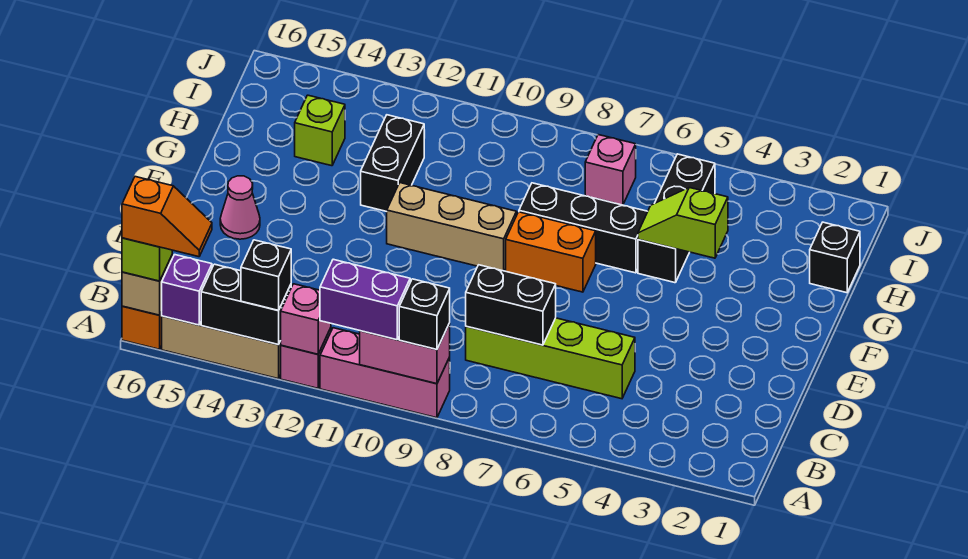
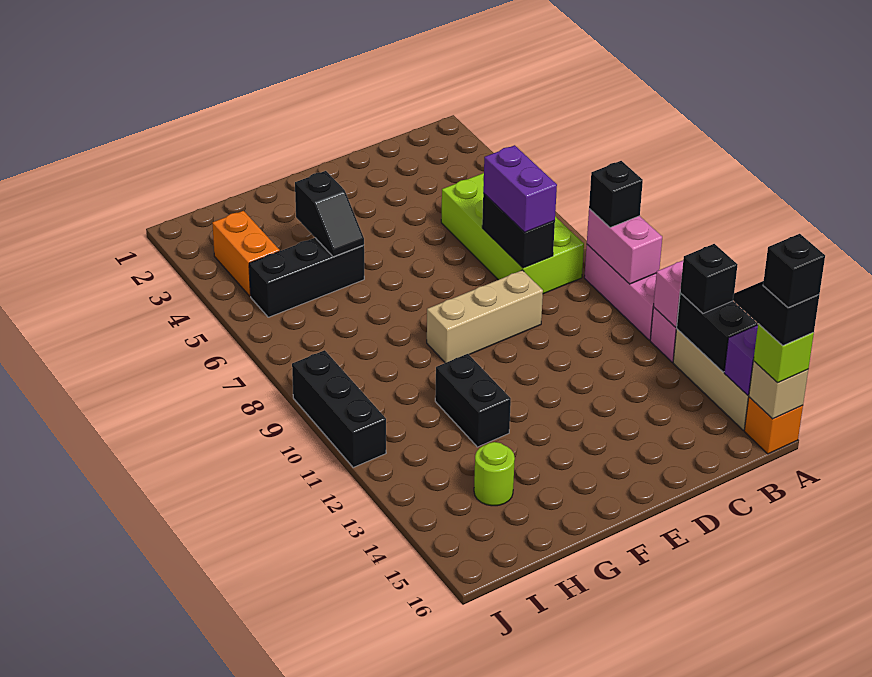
purple 1x2 brick [320,259,410,340] -> purple 1x2 brick moved to [483,145,557,232]
orange 1x2 slope [122,177,212,257] -> black 1x2 slope [733,281,819,346]
lime 1x4 brick [466,318,635,399] -> lime 2x4 brick [441,173,584,294]
pink 1x1 cone [220,176,260,239] -> none
orange 1x2 brick [506,212,596,292] -> orange 1x2 brick moved to [212,211,280,296]
tan 1x3 brick [387,183,516,271] -> tan 1x3 brick turned to [427,270,543,363]
lime 1x2 slope [638,188,728,258] -> black 1x2 slope [295,171,364,257]
black 1x3 brick [519,183,648,273] -> black 1x3 brick moved to [292,350,386,467]
black 1x2 brick [361,115,424,212] -> black 1x2 brick turned to [435,354,511,447]
black 1x1 brick [810,222,860,293] -> black 1x1 brick moved to [763,234,825,308]
lime 1x1 brick [295,95,345,166] -> lime 1x1 round brick [474,442,515,506]
pink 1x1 brick [585,135,636,205] -> none

